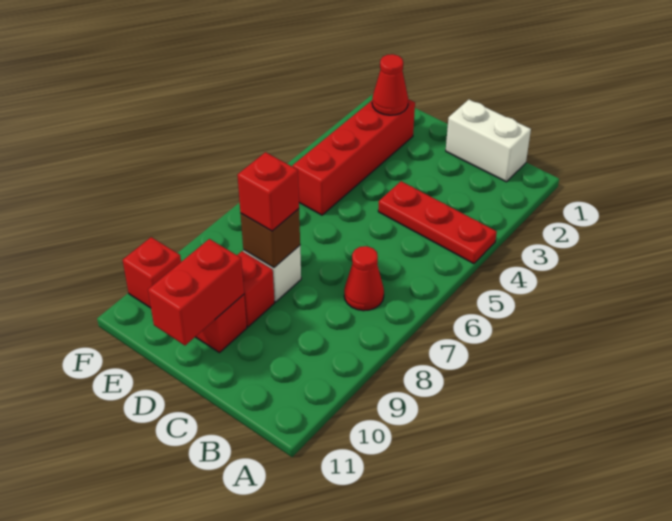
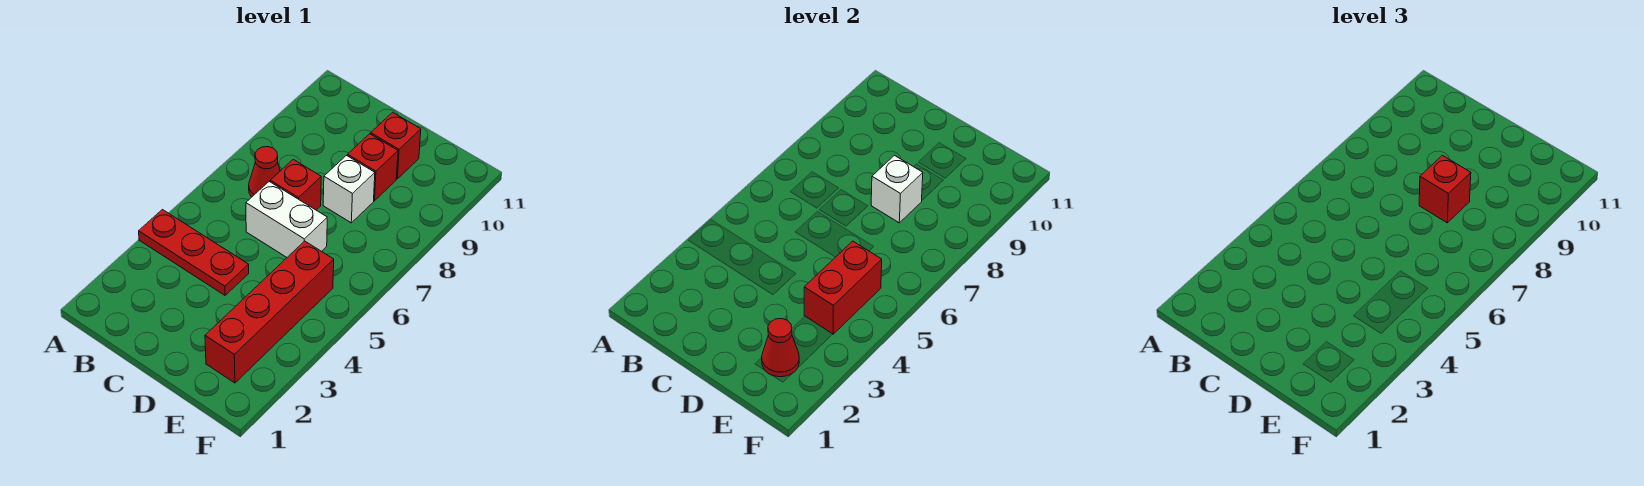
white 1x2 brick [446,100,531,182] -> white 1x2 brick moved to [246,182,327,257]
brown 1x1 brick [241,209,300,268] -> white 1x1 brick [871,156,923,223]
red 1x2 brick [148,239,244,345] -> red 1x2 brick moved to [804,241,882,334]
red 1x1 brick [123,237,181,308] -> red 1x1 brick moved to [270,159,321,210]

